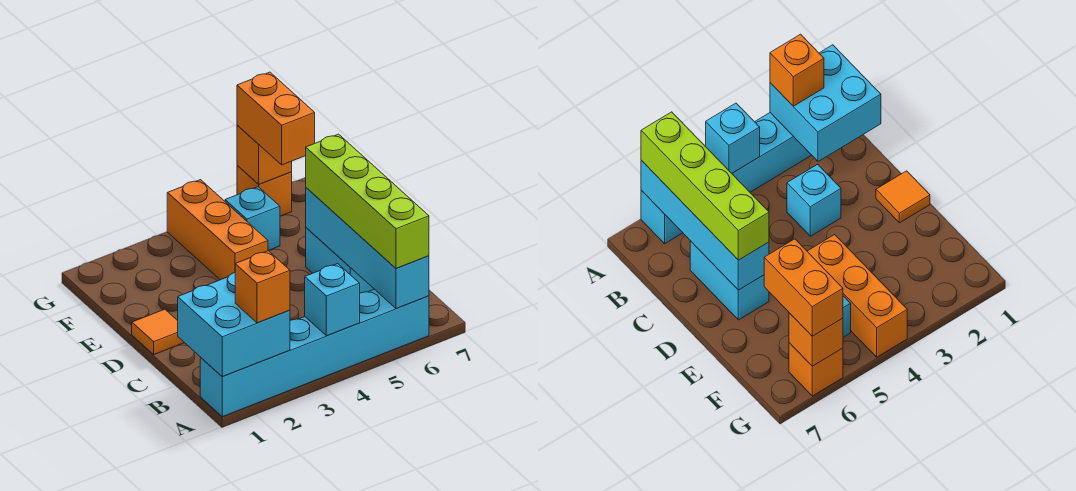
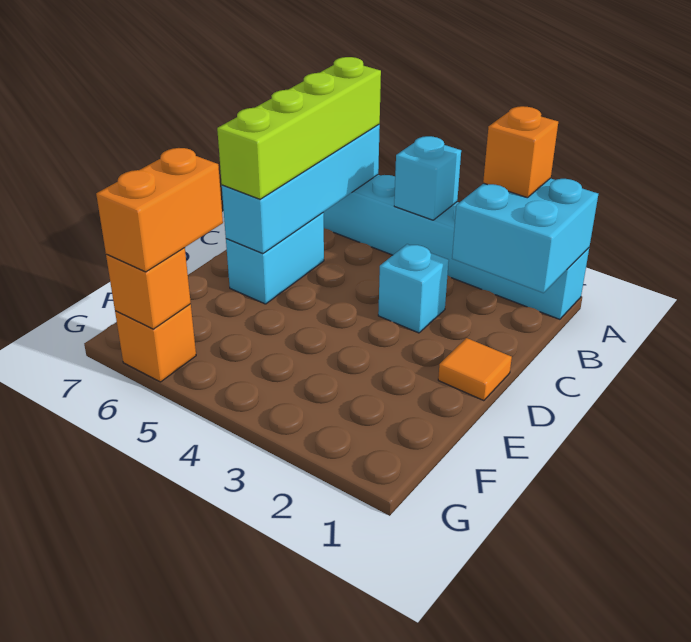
orange 1x3 brick [167,180,268,280] -> none
cyan 1x1 brick [225,187,280,250] -> none

